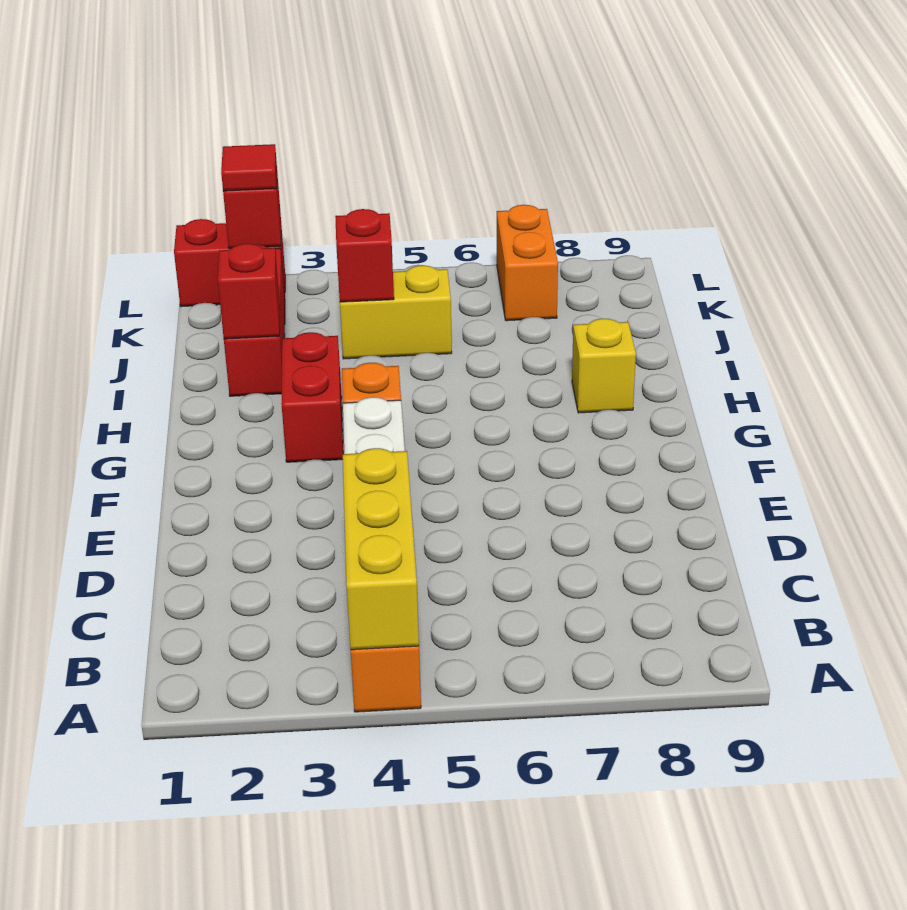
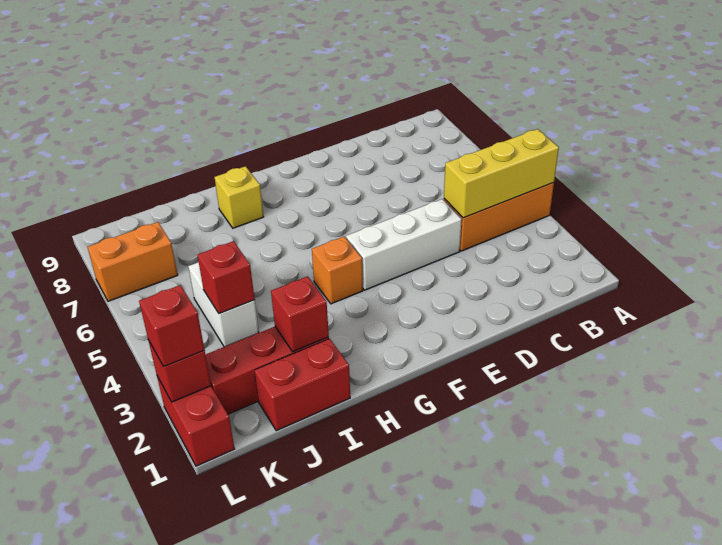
red 1x2 brick [281,332,343,462] -> red 1x2 brick moved to [254,339,350,431]
yellow 1x2 brick [340,265,452,359] -> white 1x2 brick [188,262,259,347]
red 1x1 tile [221,144,277,191] -> red 1x1 brick [139,285,204,367]

